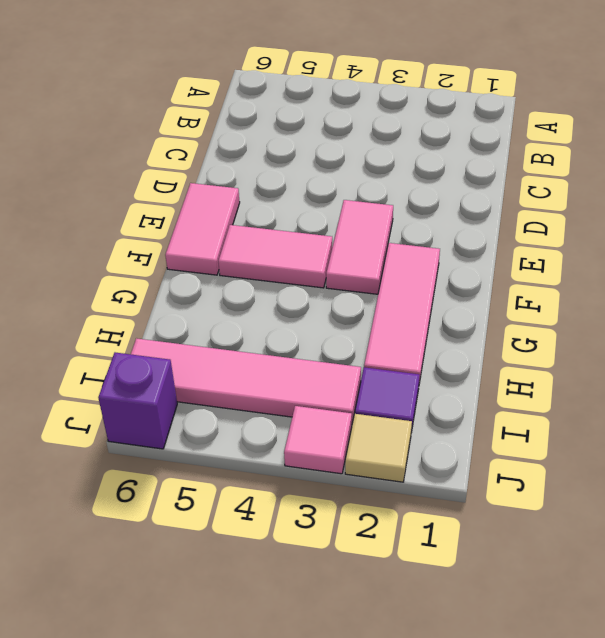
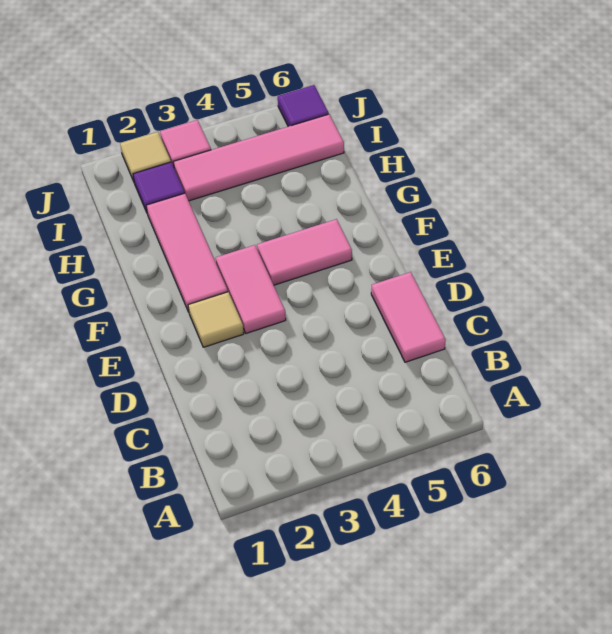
none -> tan 1x1 tile [188,292,244,347]
pink 1x2 tile [165,183,240,275] -> pink 1x2 tile moved to [371,272,446,362]
purple 1x1 brick [98,352,177,449] -> purple 1x1 tile [278,85,329,127]

